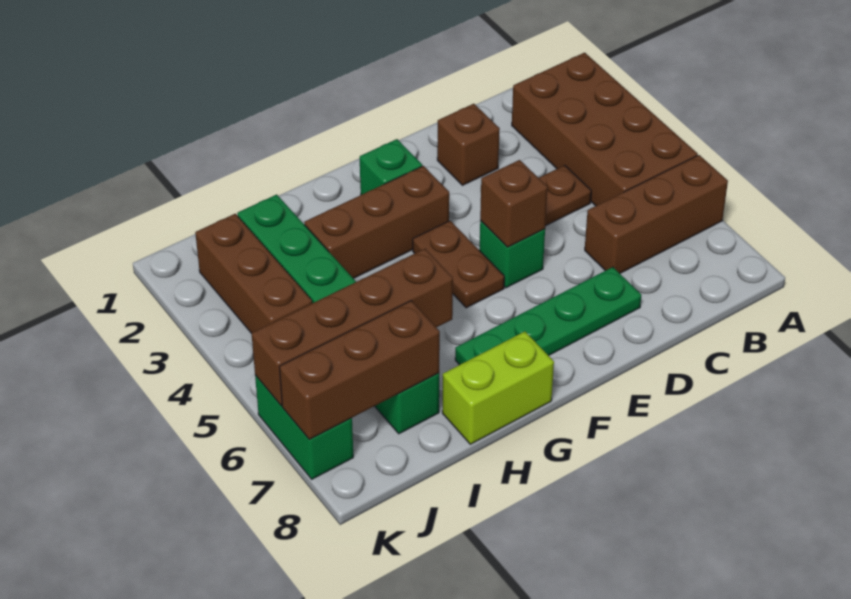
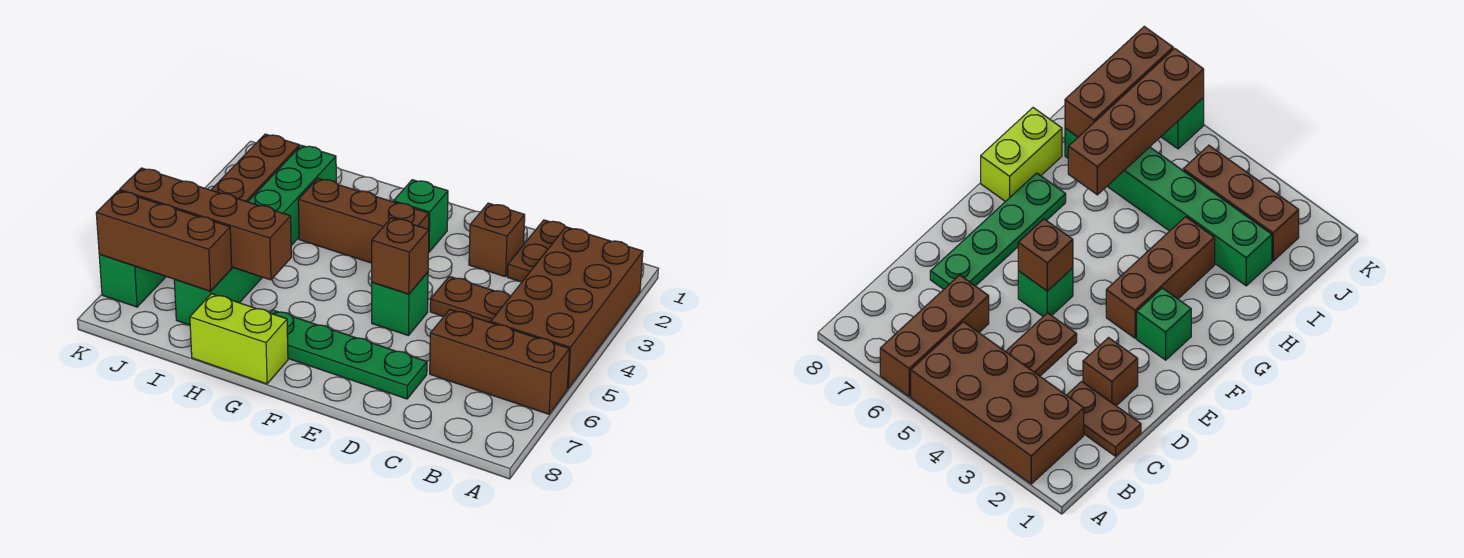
brown 1x2 plate [413,221,504,308] -> brown 1x2 plate moved to [507,220,572,282]

